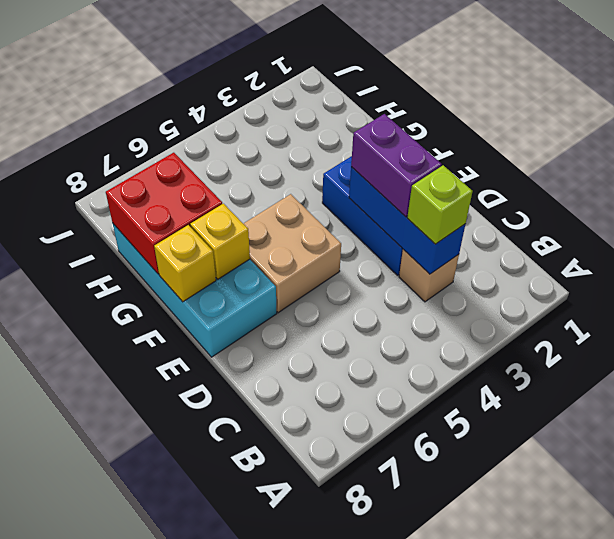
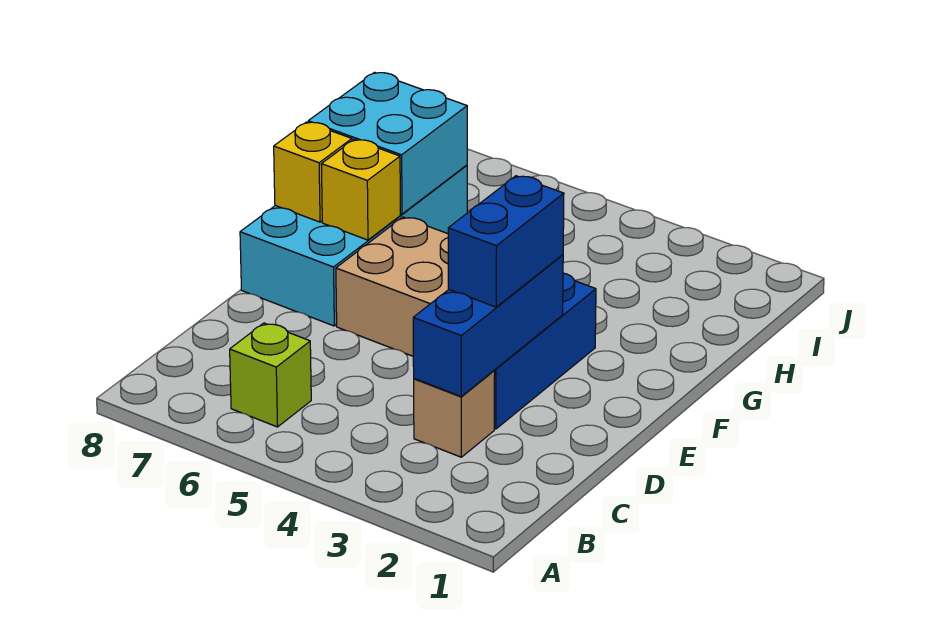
lime 1x1 brick [407,165,473,244] -> lime 1x1 brick moved to [230,323,311,427]
purple 1x2 brick [351,114,442,217] -> blue 1x2 brick [448,176,564,307]
red 2x2 brick [106,153,222,274] -> cyan 2x2 brick [308,72,467,214]

